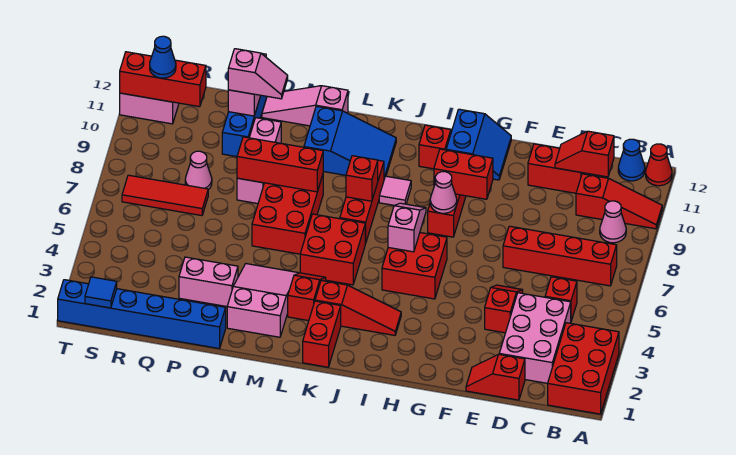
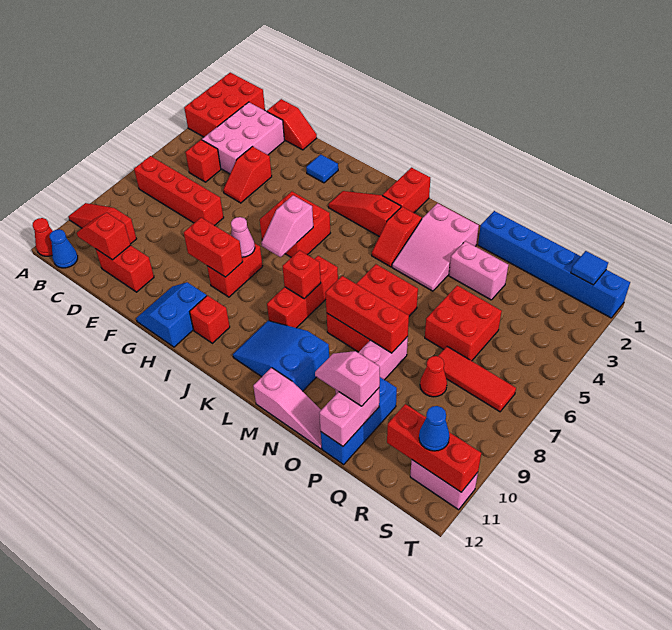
pink 1x1 cone [600,201,626,243] -> none
red 1x2 slope [555,131,614,177] -> red 1x2 slope turned to [77,213,130,260]
none -> blue 1x1 tile [306,154,338,183]
pink 1x1 tile [379,176,411,205] -> none
red 2x2 brick [300,214,365,285] -> red 2x2 brick moved to [425,286,502,361]
pink 1x1 cone [185,151,212,190] -> red 1x1 cone [420,356,447,397]

